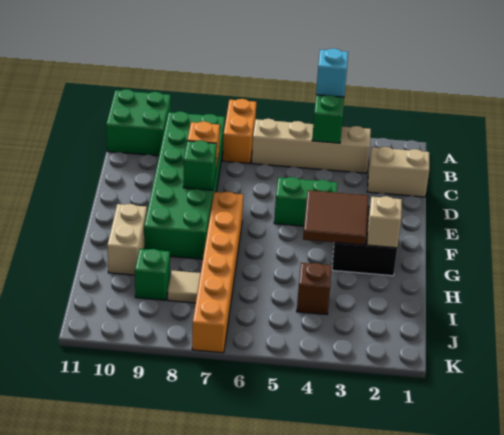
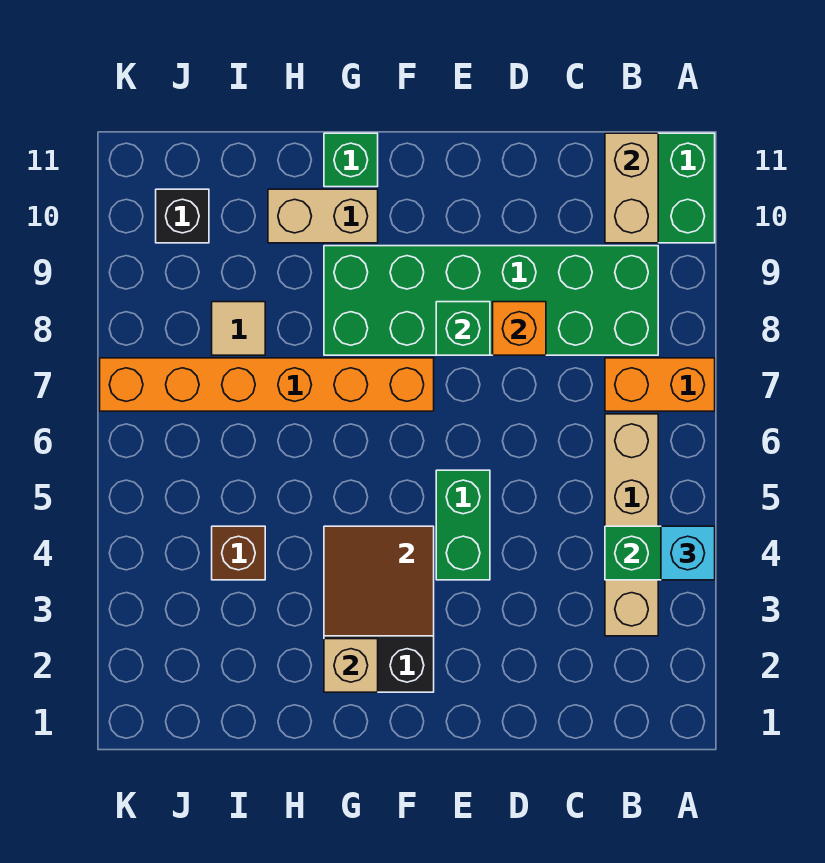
tan 1x2 brick [367,147,429,197] -> tan 1x2 brick moved to [605,133,658,243]
green 1x1 brick [135,249,170,300] -> green 1x1 brick moved to [324,133,378,187]
none -> black 1x1 brick [156,189,209,243]

